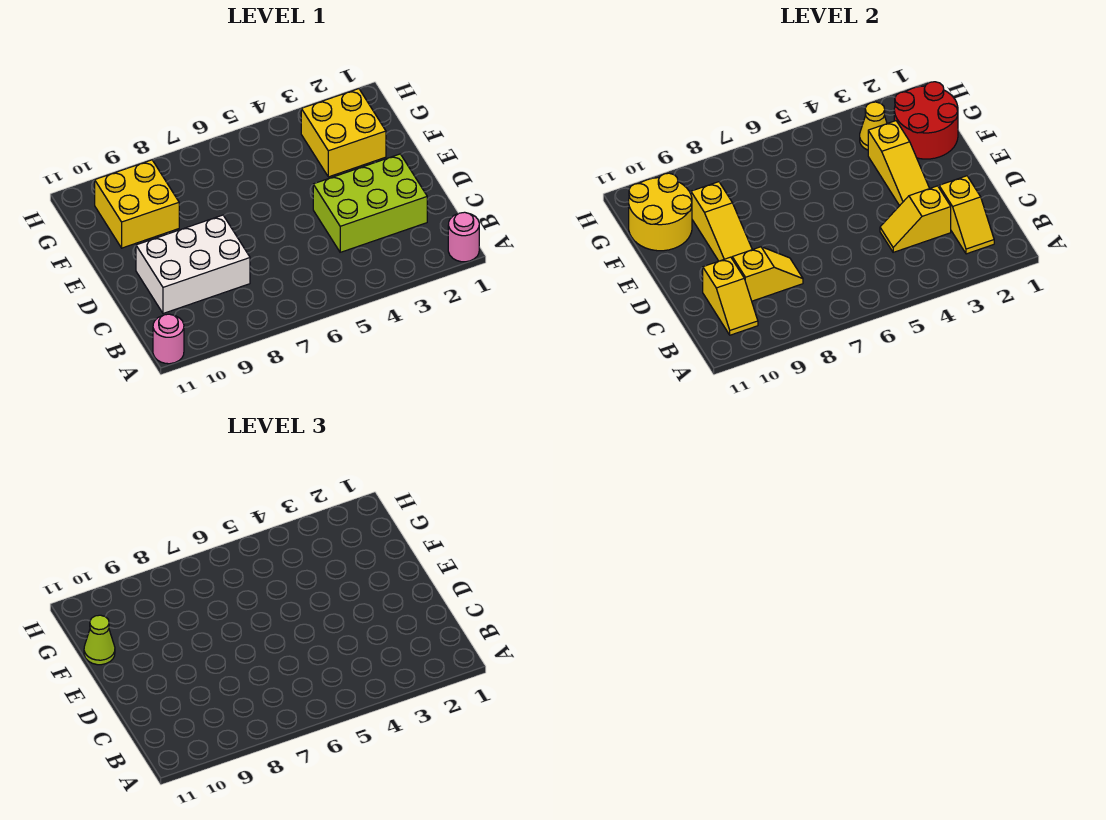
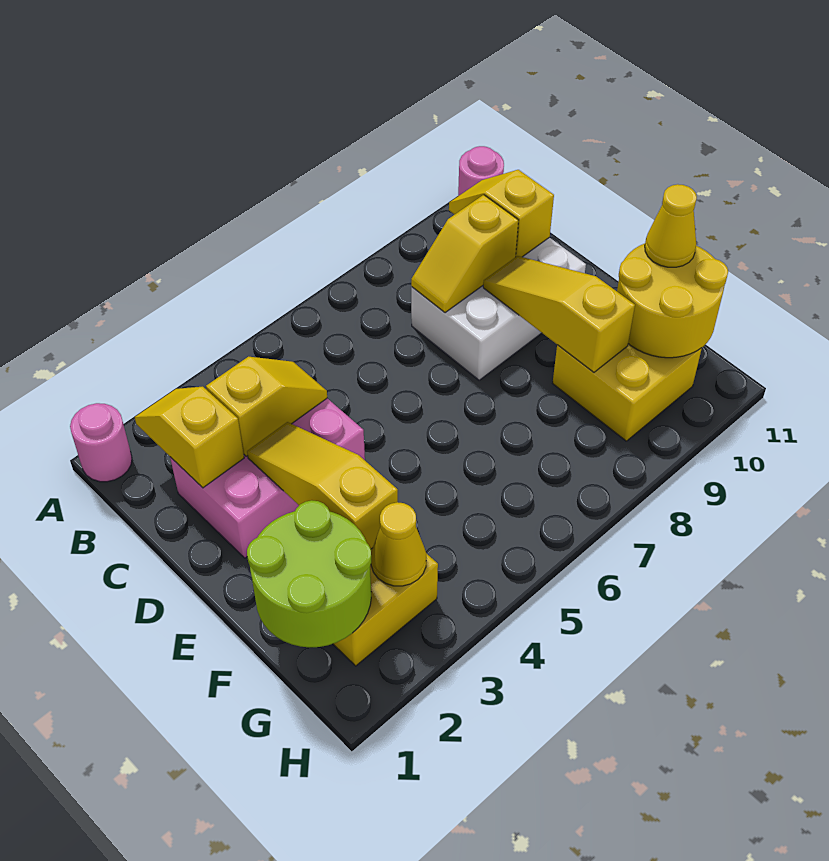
lime 2x3 brick [313,154,427,252] -> pink 2x3 brick [170,398,365,558]
red 2x2 round brick [894,82,958,159] -> lime 2x2 round brick [247,500,371,647]
lime 1x1 cone [84,615,115,665] -> yellow 1x1 cone [645,184,697,267]

